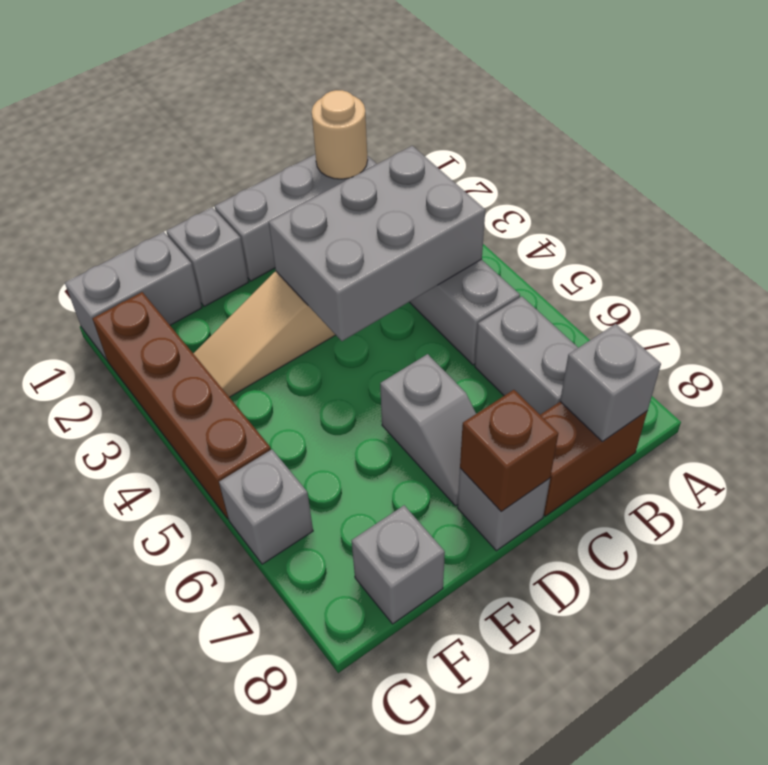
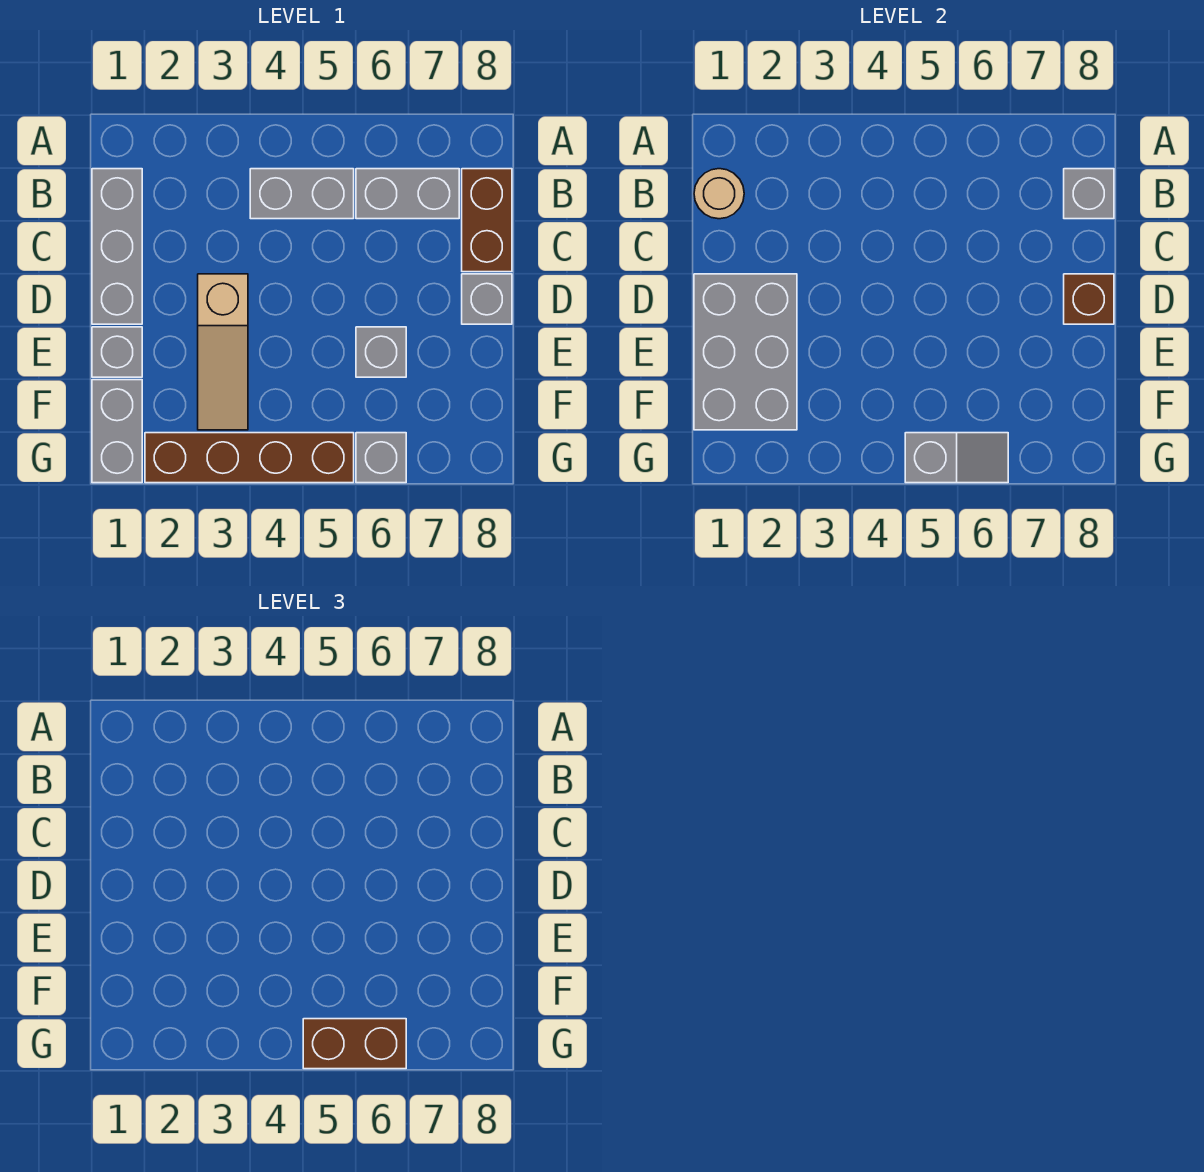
grey 2x3 brick [269,146,485,341] -> grey 2x3 brick moved to [694,274,797,430]
grey 1x2 slope [380,354,476,506] -> grey 1x2 slope moved to [905,433,1008,483]
grey 1x1 brick [352,505,445,624] -> grey 1x1 brick moved to [356,327,406,377]
none -> brown 1x2 brick [303,1019,406,1069]

